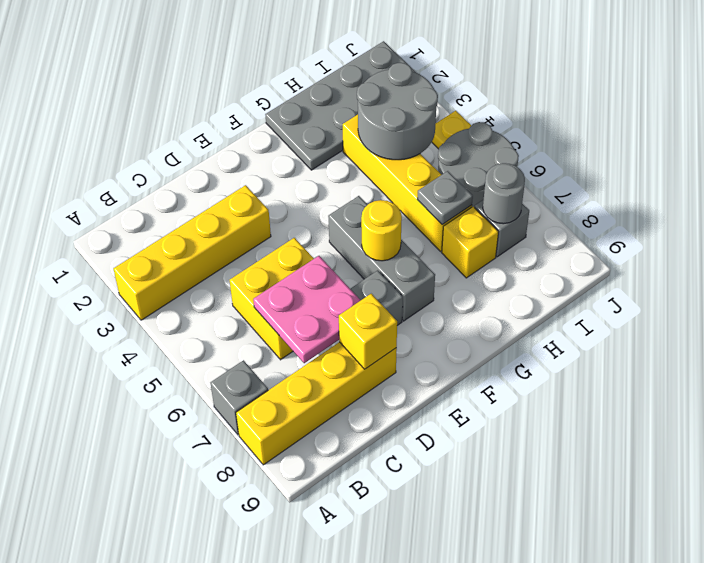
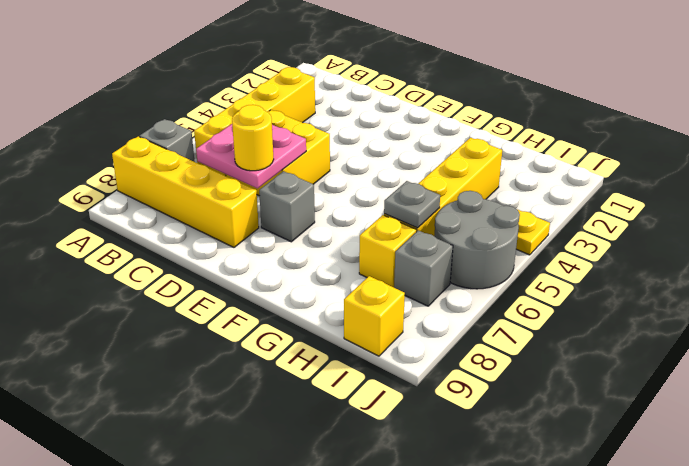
yellow 1x4 brick [113,185,271,320] -> yellow 1x4 brick turned to [194,67,315,176]
yellow 1x1 brick [339,294,397,369] -> yellow 1x1 brick moved to [344,276,405,356]
grey 1x3 brick [328,196,435,321] -> none
yellow 1x1 round brick [361,200,402,261] -> yellow 1x1 round brick moved to [232,105,274,171]
grey 2x4 plate [265,41,415,170] -> none
grey 2x2 round brick [357,63,438,160] -> none
grey 1x1 round brick [483,163,525,224] -> none

